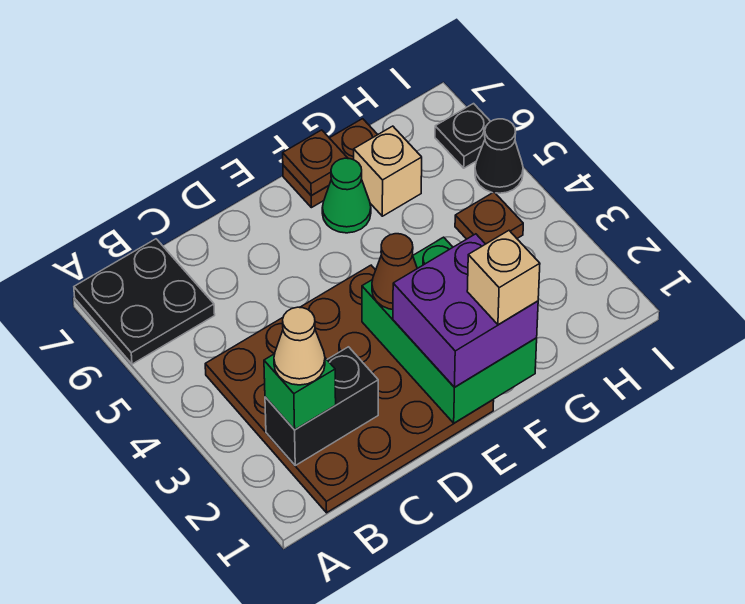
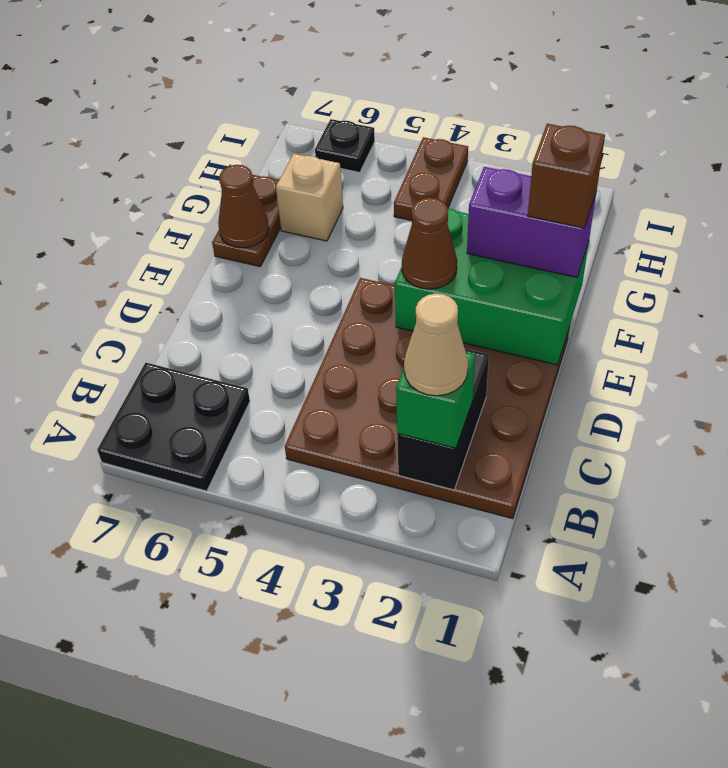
purple 2x2 brick [393,234,538,387] -> purple 1x2 brick [467,167,597,277]
tan 1x1 brick [467,231,540,325] -> brown 1x1 brick [528,124,605,228]
green 1x1 cone [322,158,371,233] -> none
brown 1x1 plate [283,130,348,196] -> brown 1x1 cone [218,165,269,248]
brown 1x1 plate [455,192,523,244] -> brown 1x2 plate [394,137,468,220]
black 1x1 cone [475,119,523,193] -> none

